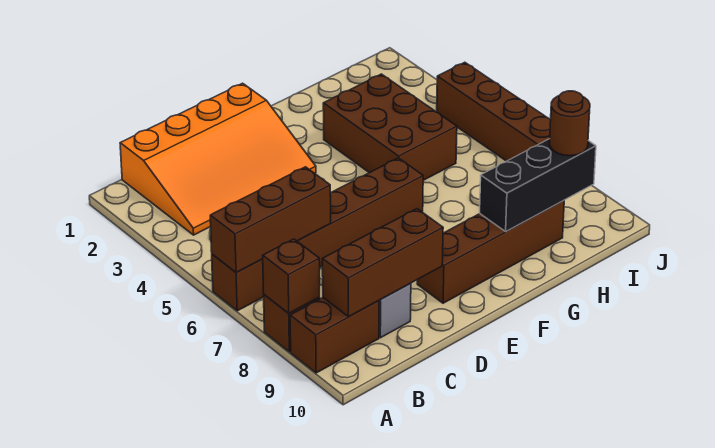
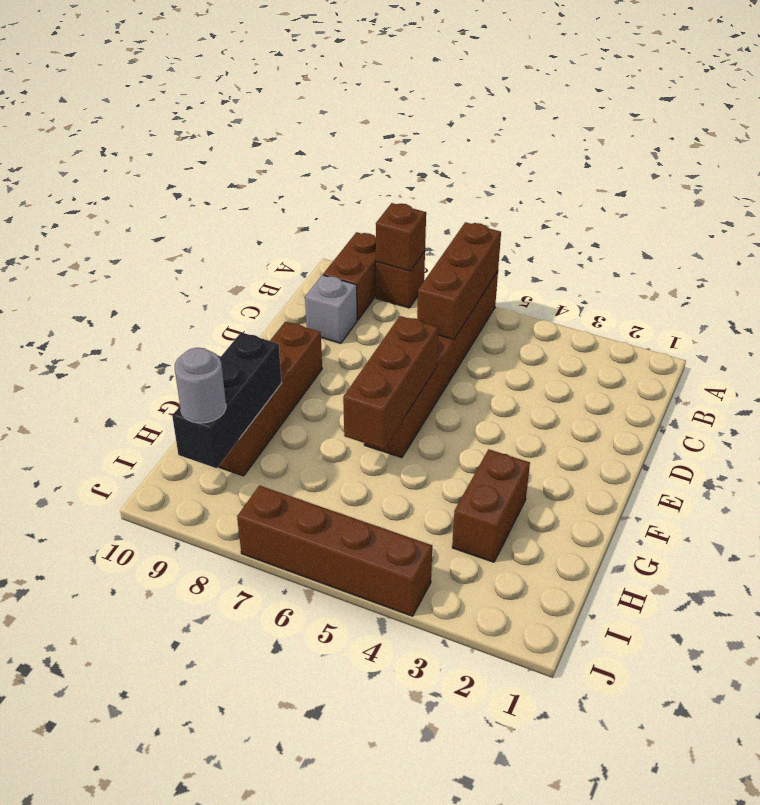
orange 3x4 slope [120,83,316,235] -> none
brown 1x3 brick [322,209,443,317] -> brown 1x3 brick moved to [343,316,438,449]
brown 2x3 brick [323,74,457,180] -> brown 1x2 brick [452,449,530,562]
brown 1x1 round brick [549,91,590,156] -> grey 1x1 round brick [175,348,226,423]

